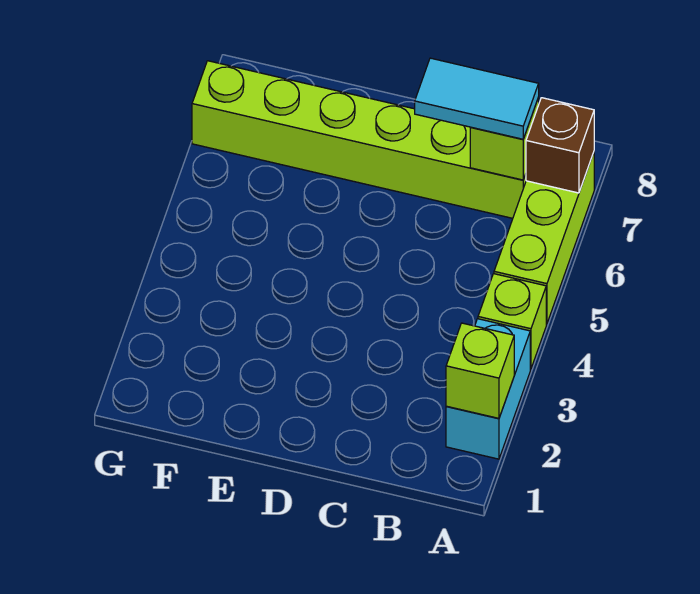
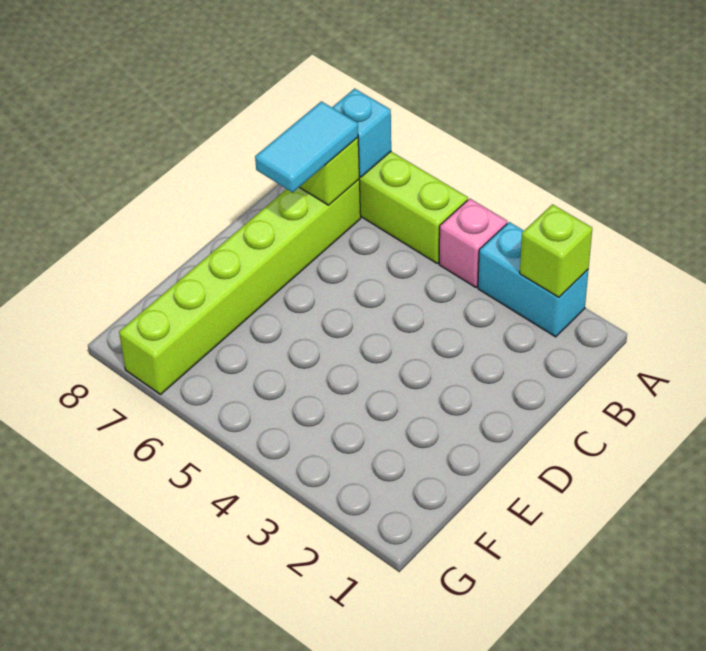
lime 1x1 brick [478,274,546,369] -> pink 1x1 brick [439,199,507,287]
brown 1x1 brick [526,98,594,193] -> cyan 1x1 brick [332,89,391,177]

